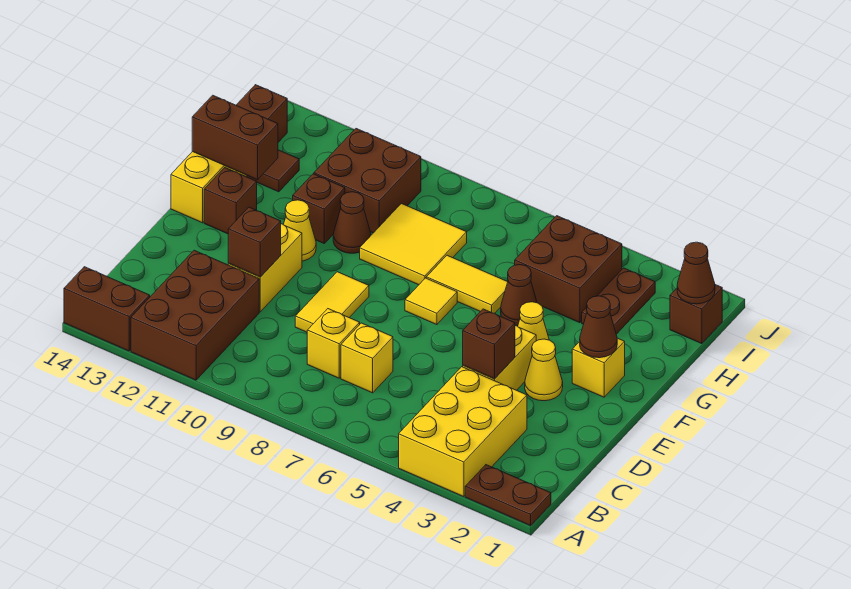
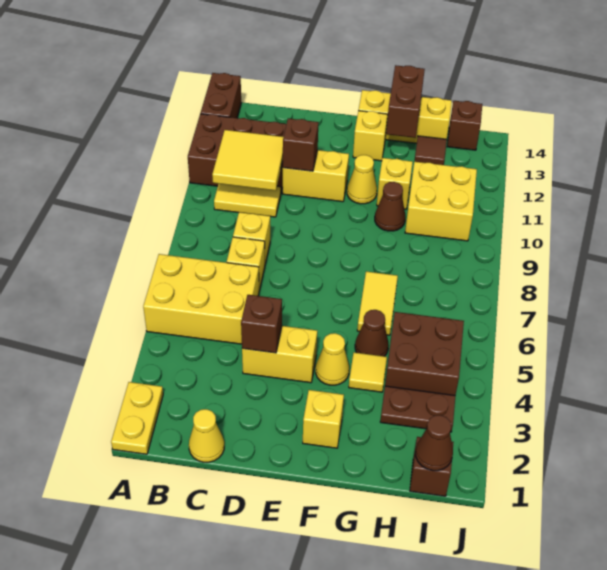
brown 1x2 plate [465,465,551,526] -> yellow 1x2 plate [111,382,163,454]
yellow 2x3 brick [399,367,527,497] -> yellow 2x3 brick moved to [143,254,259,344]
yellow 1x2 tile [295,272,369,332] -> yellow 1x2 tile moved to [214,184,281,217]
yellow 1x1 cone [525,339,563,401] -> yellow 1x1 cone moved to [189,409,224,462]
brown 1x1 cone [580,296,617,358] -> none
yellow 1x1 tile [405,278,457,325] -> yellow 1x1 tile moved to [349,352,387,392]
brown 1x1 brick [204,168,257,234] -> yellow 1x1 brick [353,111,388,161]
yellow 2x2 tile [360,204,467,285] -> yellow 2x2 tile moved to [212,130,283,191]
brown 1x1 brick [293,174,345,243] -> yellow 1x1 brick [377,158,413,209]
brown 2x2 brick [314,129,421,233] -> yellow 2x2 brick [405,162,477,241]

